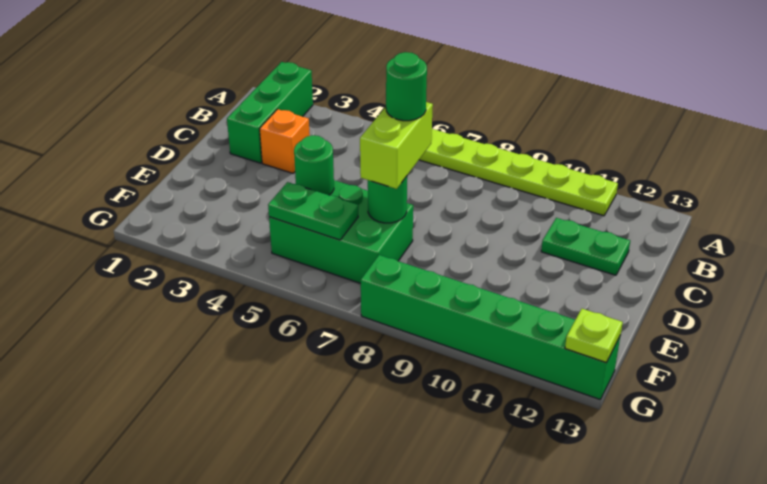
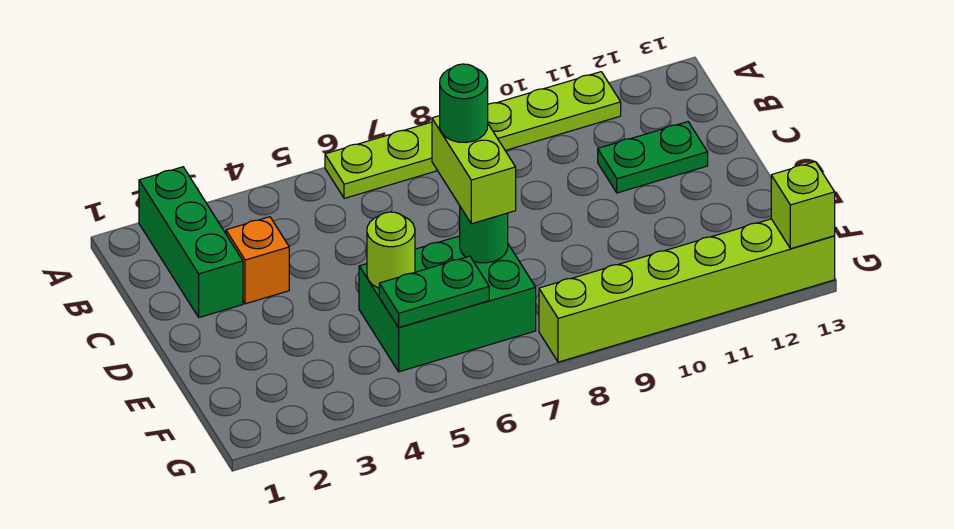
green 1x1 round brick [294,135,334,195] -> lime 1x1 round brick [367,212,415,288]
green 1x6 brick [361,255,620,400] -> lime 1x6 brick [539,219,835,362]
lime 1x1 plate [565,309,623,363] -> lime 1x1 brick [771,162,835,249]

